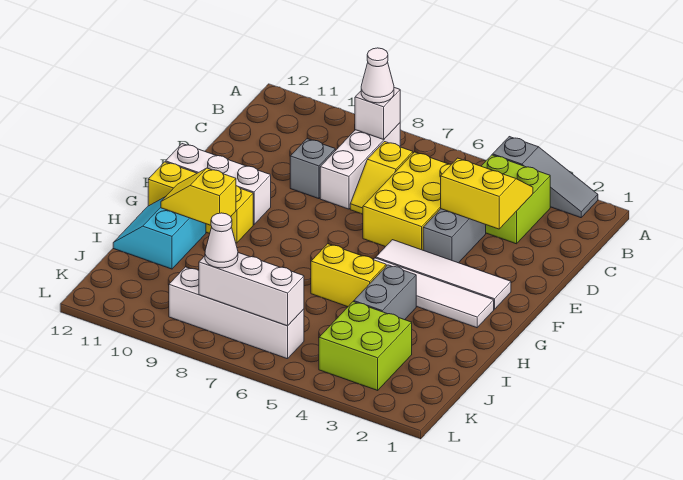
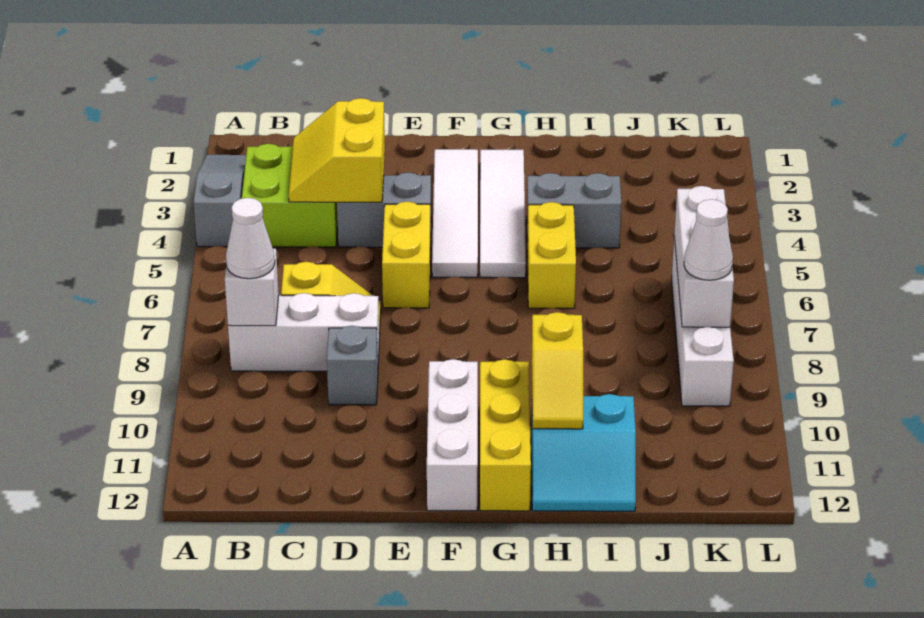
yellow 2x3 brick [363,152,451,250] -> yellow 1x2 brick [382,202,431,308]
lime 2x2 brick [319,302,412,390] -> none

